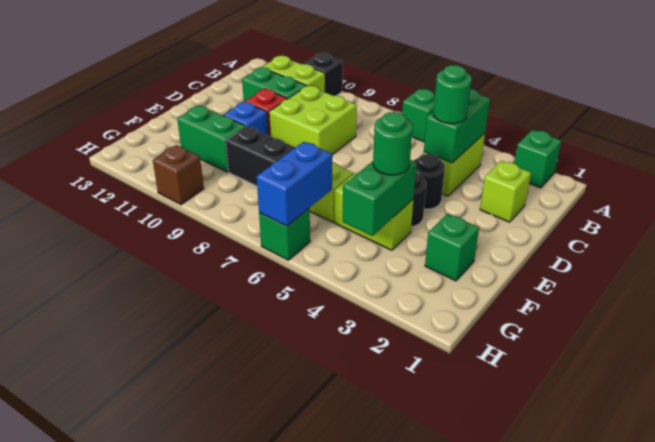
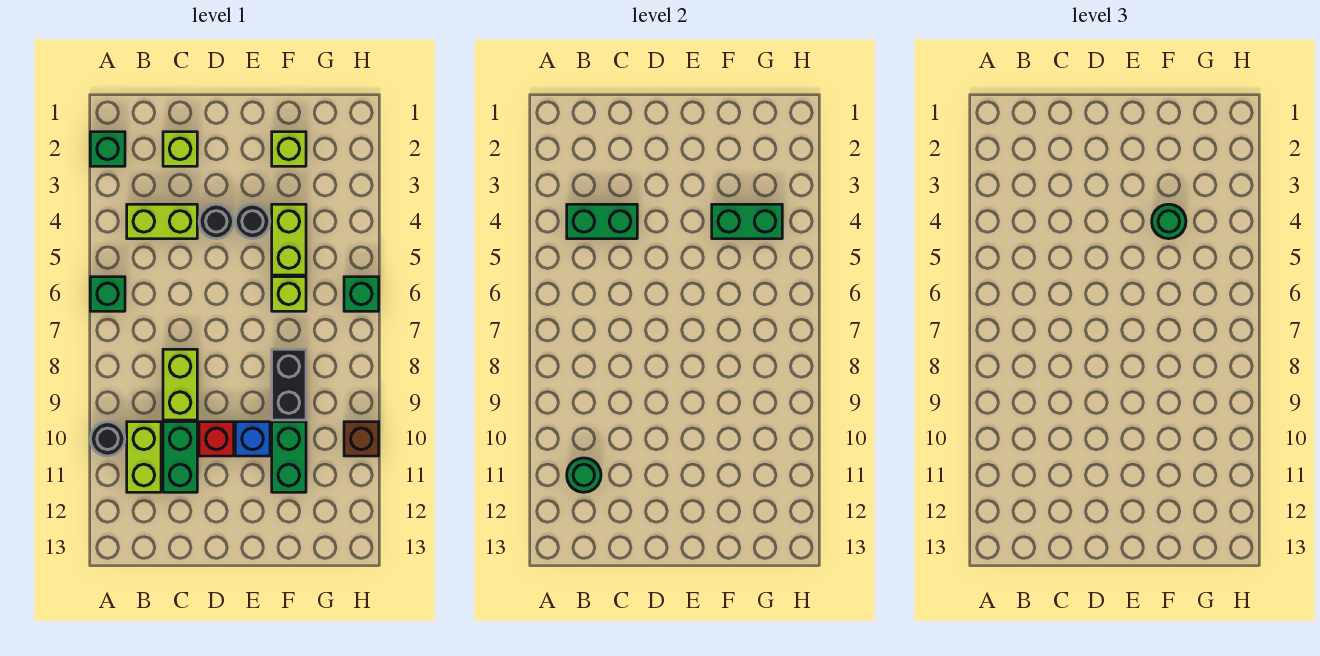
black 1x1 brick [304,53,343,96] -> black 1x1 round brick [90,422,125,456]
green 1x1 round brick [433,65,472,124] -> green 1x1 round brick moved to [567,458,601,492]
lime 2x2 brick [269,86,357,154] -> lime 1x2 brick [163,349,197,420]
green 1x1 brick [425,214,479,281] -> lime 1x1 brick [272,132,306,166]
blue 1x2 brick [257,142,332,226] -> none

